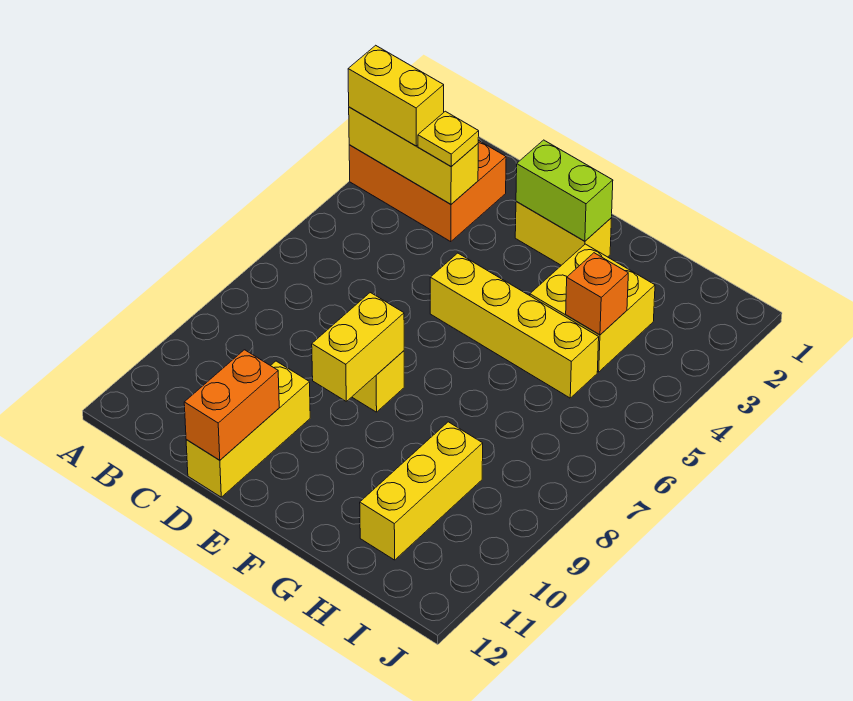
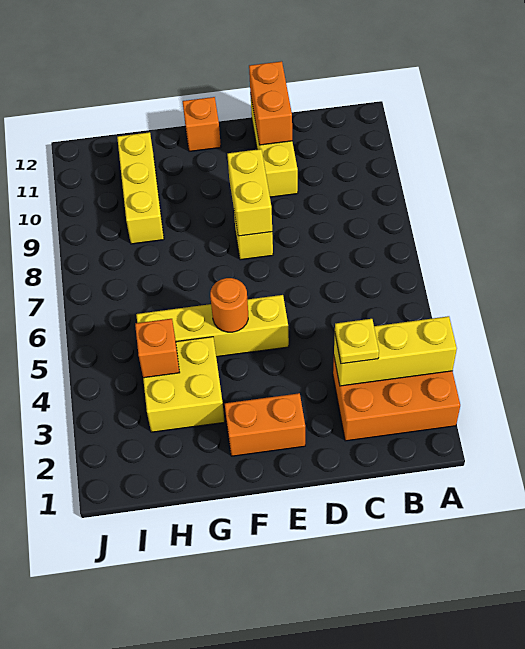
yellow 1x2 brick [348,45,444,146] -> none
yellow 1x2 brick [515,201,612,265] -> orange 1x2 brick [225,393,305,456]
lime 1x2 brick [516,140,613,241] -> none
none -> orange 1x1 round brick [210,278,248,332]
none -> orange 1x1 brick [183,97,221,151]

